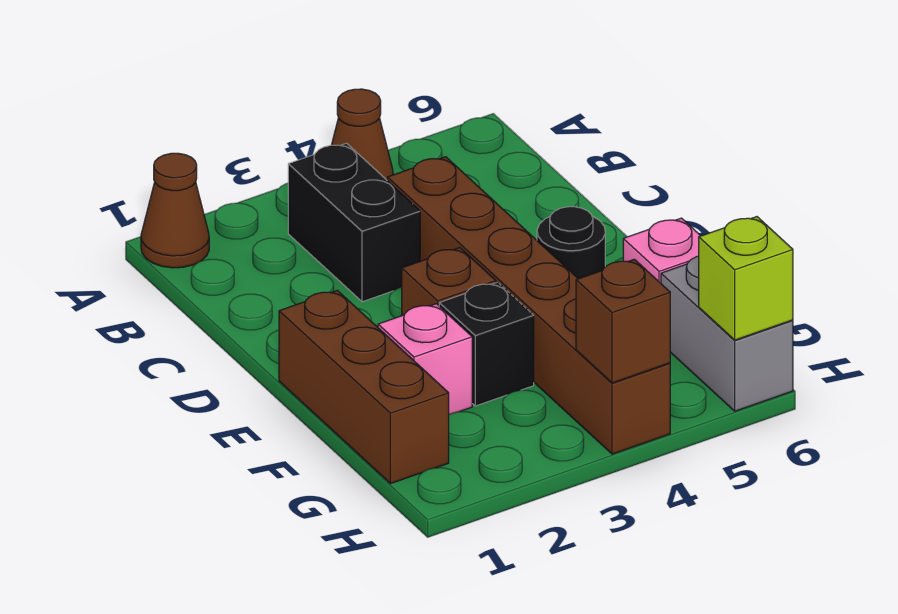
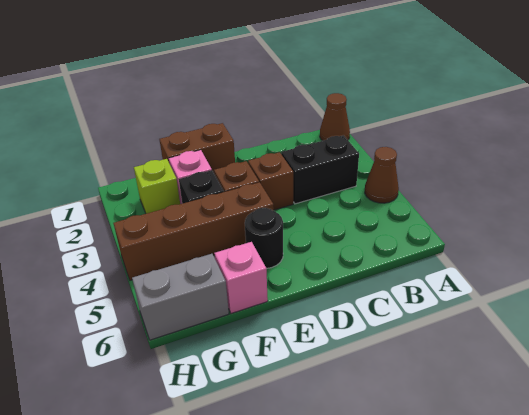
brown 1x6 brick [387,157,670,454] -> brown 1x4 brick [113,182,274,280]
brown 1x3 brick [279,290,449,484] -> brown 1x2 brick [159,123,235,172]
brown 1x1 brick [576,259,670,383] -> brown 1x1 brick moved to [248,152,293,210]
lime 1x1 brick [699,217,793,340] -> lime 1x1 brick moved to [134,159,180,214]

